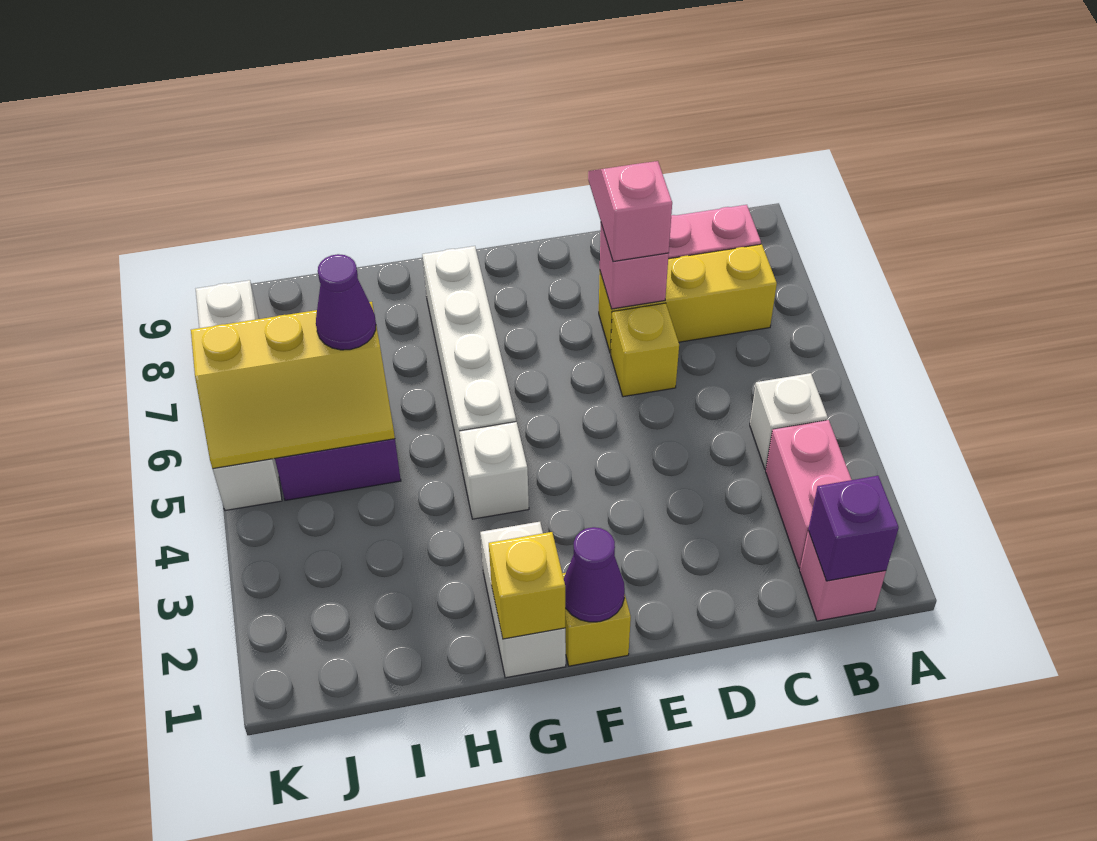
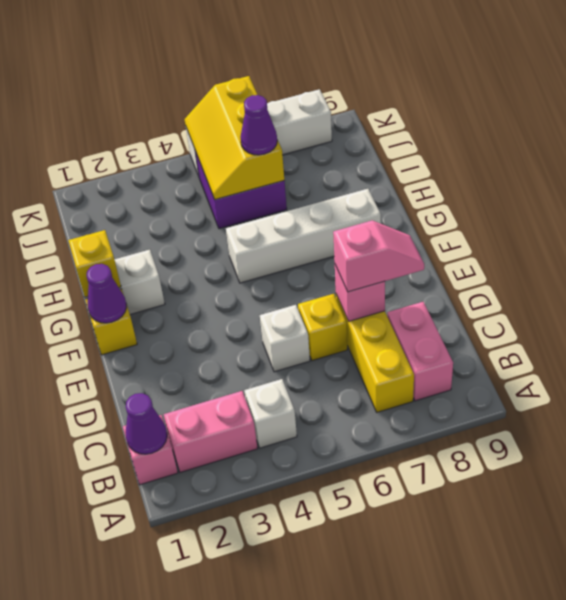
purple 1x1 brick [808,476,899,581] -> purple 1x1 cone [125,393,167,454]
white 1x1 brick [459,422,529,519] -> white 1x1 brick moved to [260,305,310,372]

